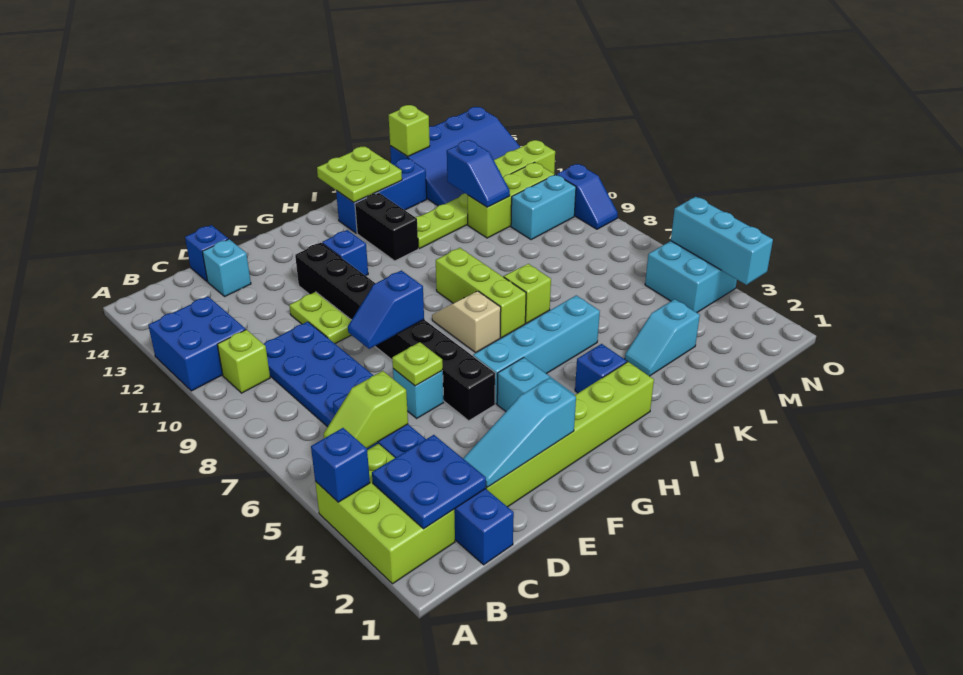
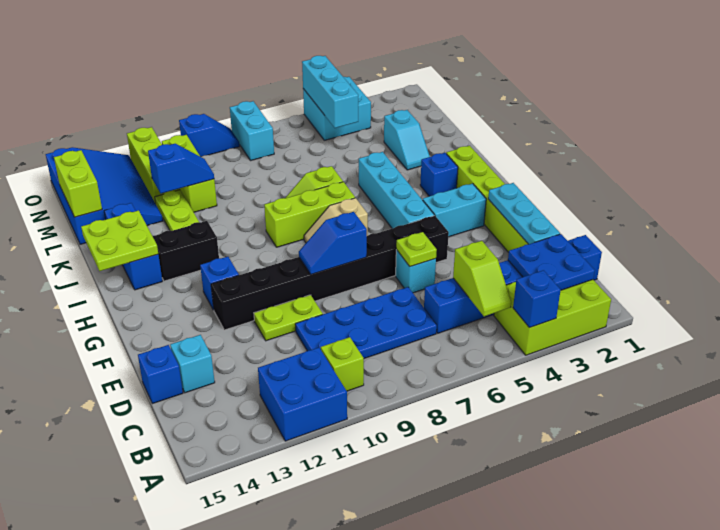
cyan 1x3 slope [463,378,576,487] -> cyan 1x3 plate [488,183,560,244]
blue 1x2 slope [348,270,424,349] -> blue 1x2 slope turned to [299,212,367,274]
lime 1x1 brick [389,105,430,156] -> lime 1x2 brick [54,150,102,217]
cyan 1x2 brick [511,175,576,240] -> cyan 1x2 brick moved to [230,101,274,160]
cyan 1x3 brick [671,197,773,285] -> cyan 1x3 brick turned to [302,56,358,128]

